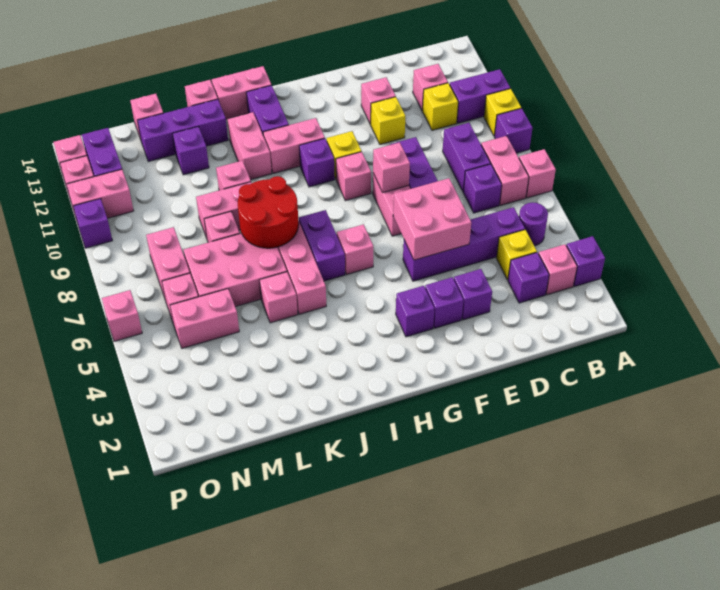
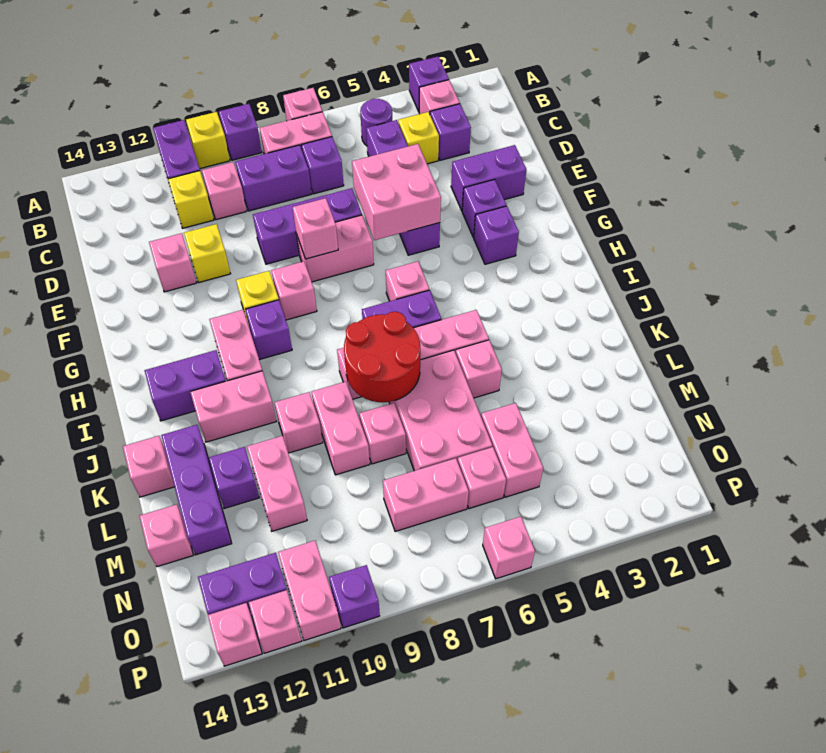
pink 1x1 brick [413,64,448,111] -> pink 1x1 brick moved to [202,162,247,220]
purple 1x1 brick [454,269,492,320] -> purple 1x2 brick [451,145,526,210]
pink 1x2 brick [212,66,271,119] -> pink 1x2 brick moved to [247,436,307,531]

